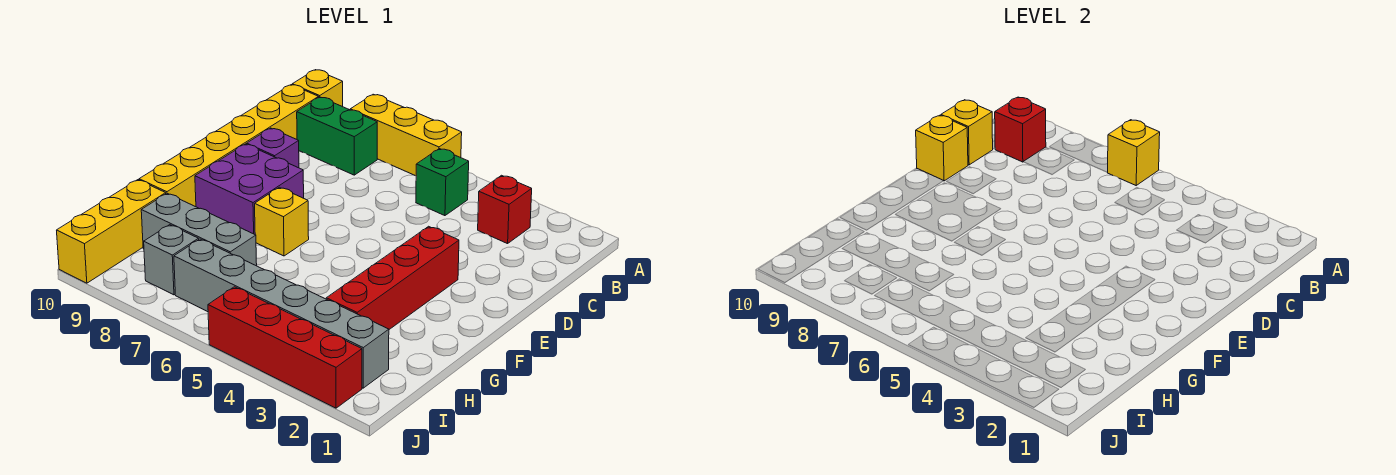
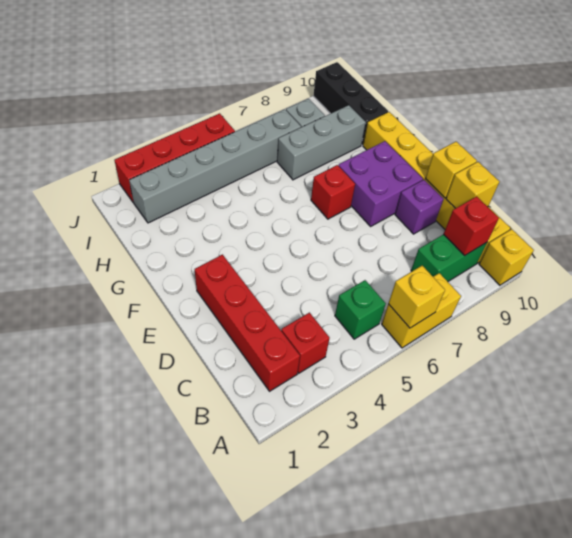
yellow 1x3 brick [350,94,462,176] -> yellow 1x2 brick [382,273,461,348]
red 1x4 brick [326,226,459,329] -> red 1x4 brick moved to [195,255,300,391]
yellow 1x1 brick [255,187,309,256] -> red 1x1 brick [311,165,355,219]
yellow 1x3 brick [57,180,166,283] -> black 1x3 brick [313,62,388,145]

